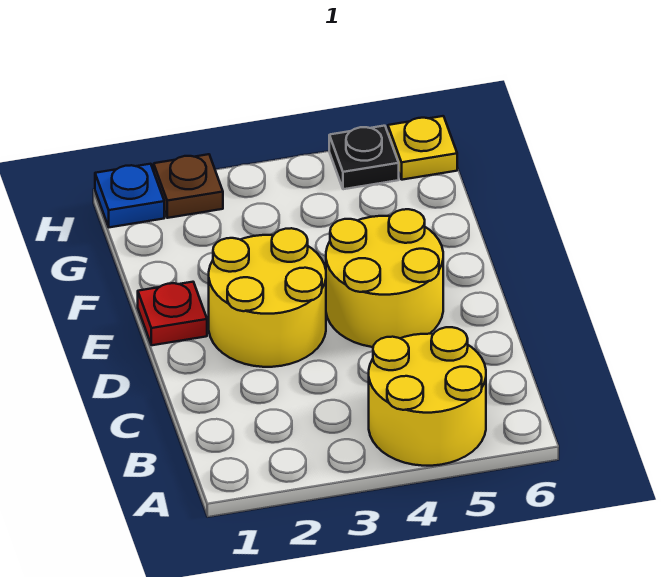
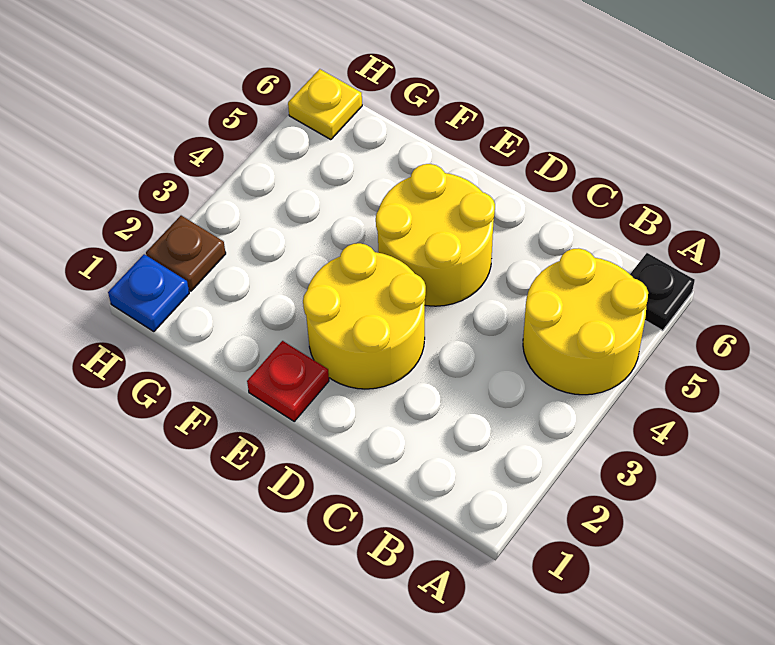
black 1x1 plate [329,126,399,189] -> black 1x1 plate moved to [630,253,695,331]

